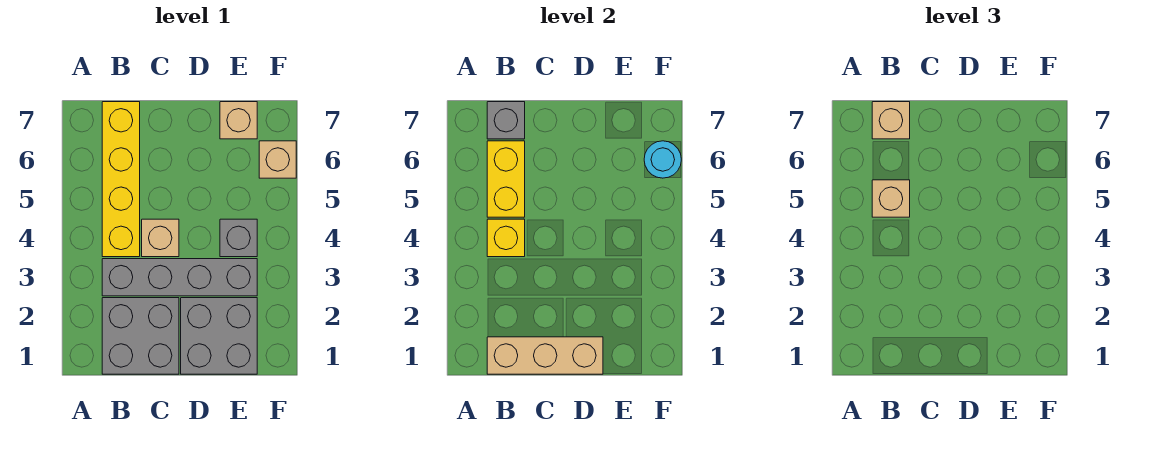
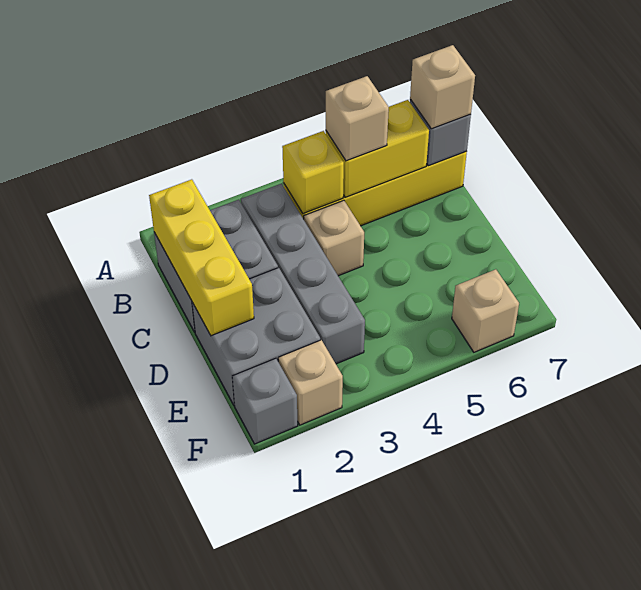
tan 1x3 brick [487,337,603,374] -> yellow 1x3 brick [149,179,254,336]
grey 1x1 brick [220,219,257,257] -> grey 1x1 brick moved to [232,358,298,444]
tan 1x1 brick [220,102,257,139] -> tan 1x1 brick moved to [278,340,343,425]
cyan 1x1 round brick [644,141,681,178] -> none

